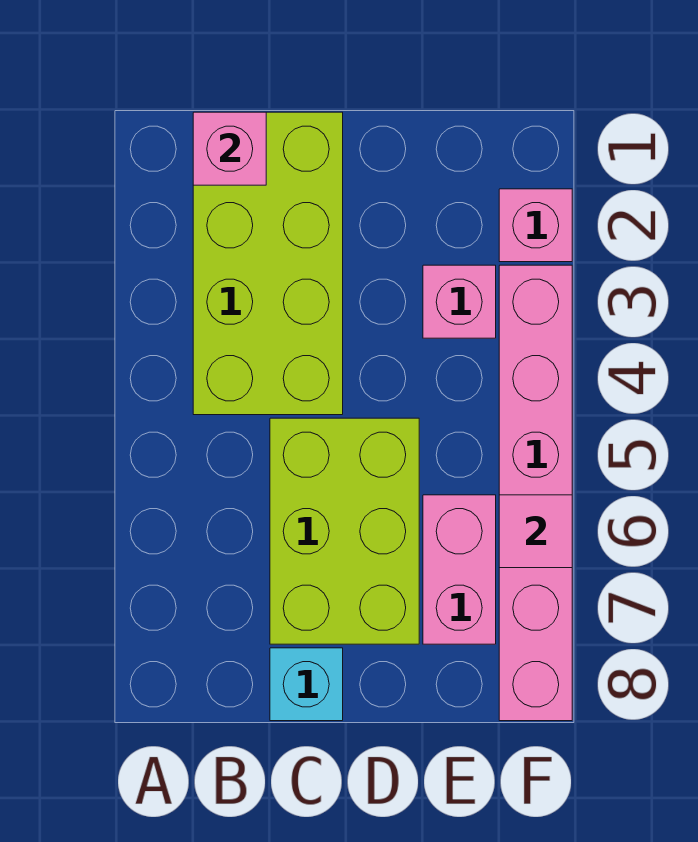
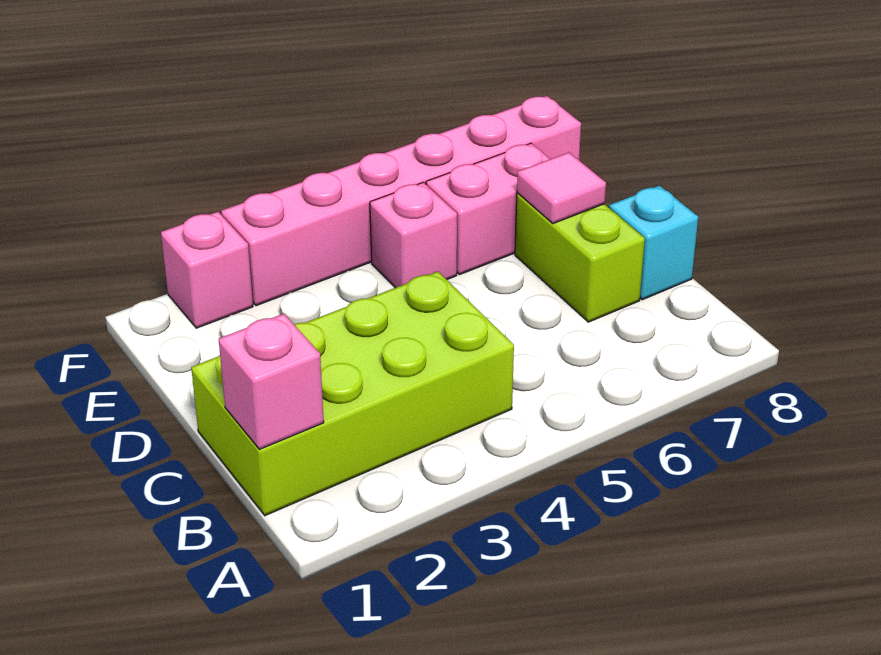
lime 2x3 brick [270,418,419,644] -> lime 1x2 brick [515,193,645,322]
pink 1x1 brick [423,265,496,338] -> pink 1x1 brick moved to [370,182,457,288]
pink 1x1 tile [499,495,572,568] -> pink 1x1 tile moved to [517,152,606,224]

